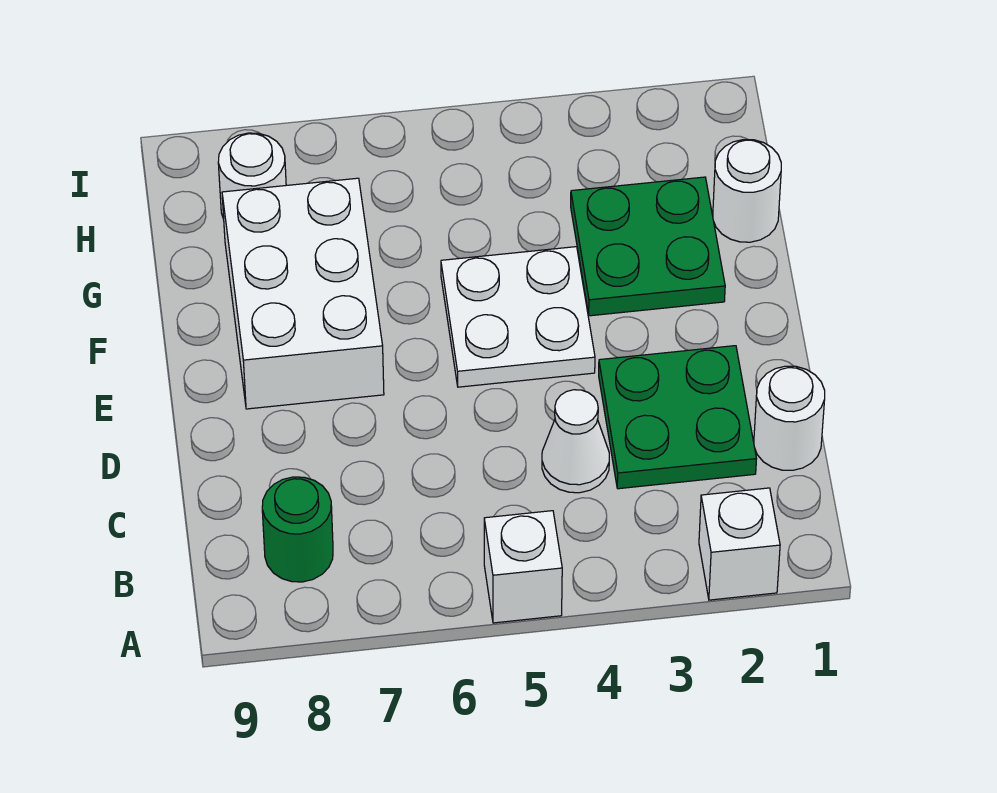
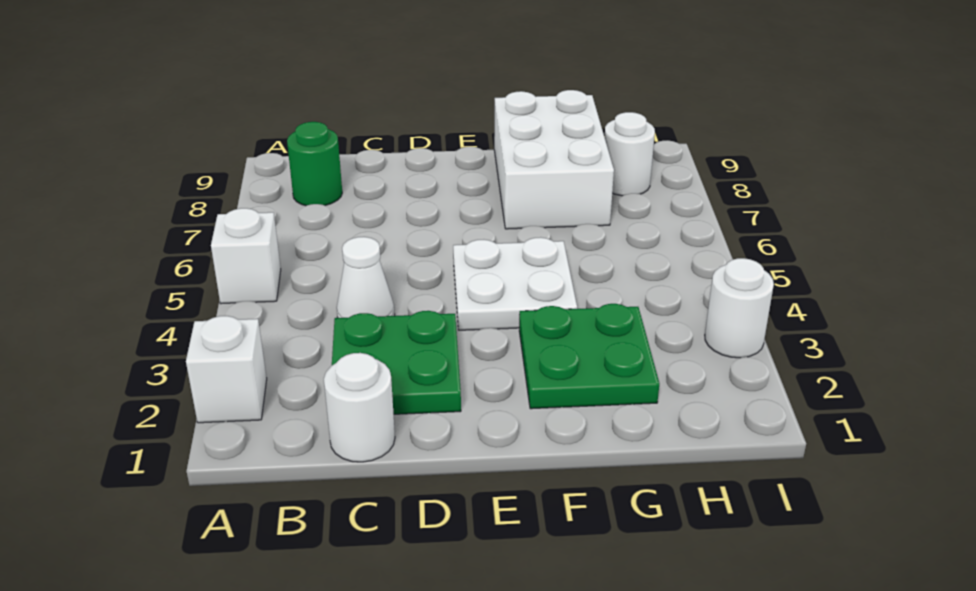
white 2x3 brick [222,178,384,409] -> white 2x3 brick turned to [494,90,614,229]
white 1x1 round brick [713,140,781,242] -> white 1x1 round brick moved to [705,258,774,358]

